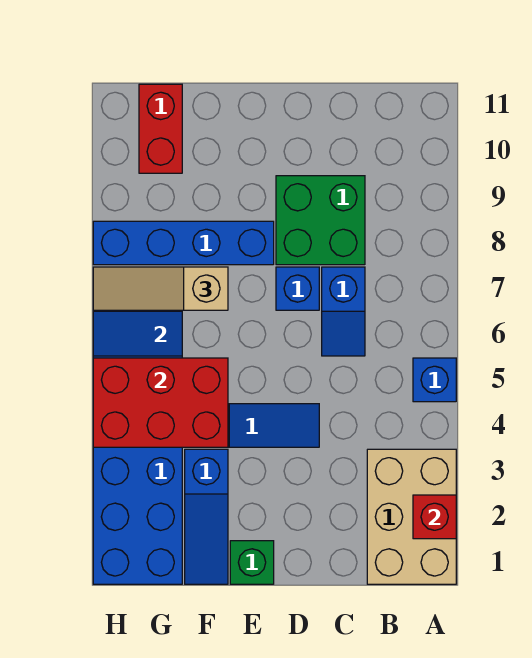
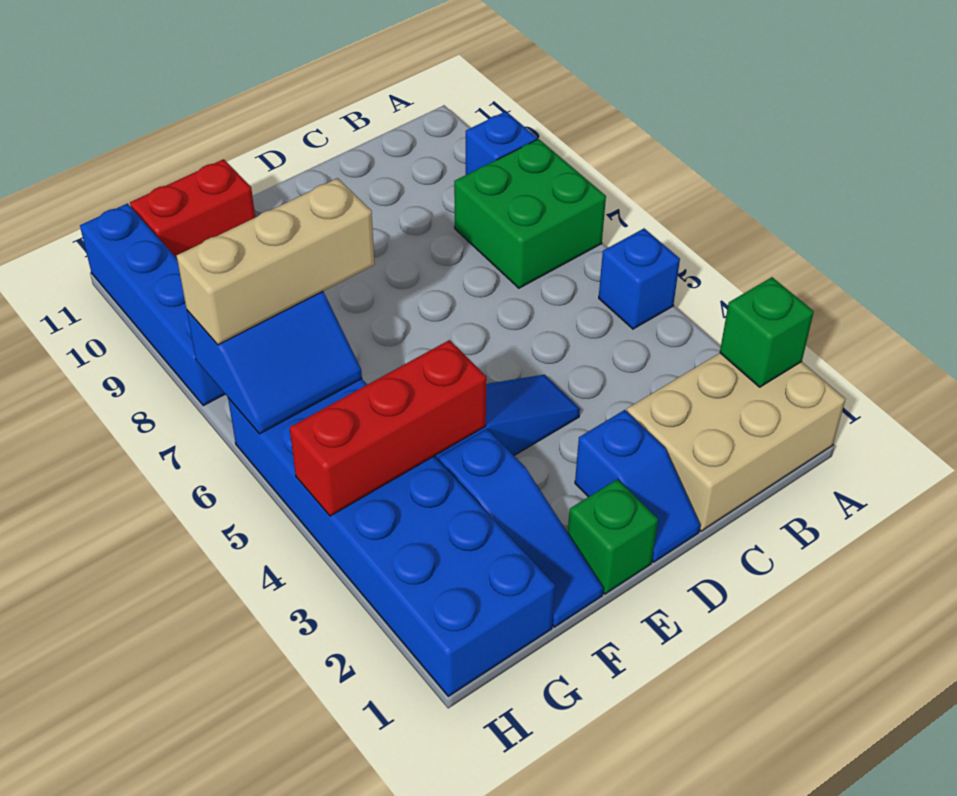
tan 2x3 brick [367,449,456,584] -> tan 2x3 brick turned to [627,353,845,531]
red 1x1 brick [413,495,456,539] -> green 1x1 brick [720,277,814,387]
blue 1x2 slope [322,267,365,356] -> blue 1x2 slope moved to [575,410,700,562]
green 2x2 brick [276,176,365,265] -> green 2x2 brick moved to [454,139,606,288]
blue 1x1 brick [276,267,319,310] -> blue 1x1 brick moved to [466,111,537,175]
blue 1x4 brick [93,221,274,265] -> blue 1x4 brick turned to [80,203,225,406]
red 2x3 brick [93,358,228,447] -> red 1x3 brick [290,340,486,516]
tan 1x3 slope [93,267,228,310] -> tan 1x3 brick [177,178,375,345]
red 1x2 brick [139,84,182,173] -> red 1x2 brick turned to [130,159,255,258]

